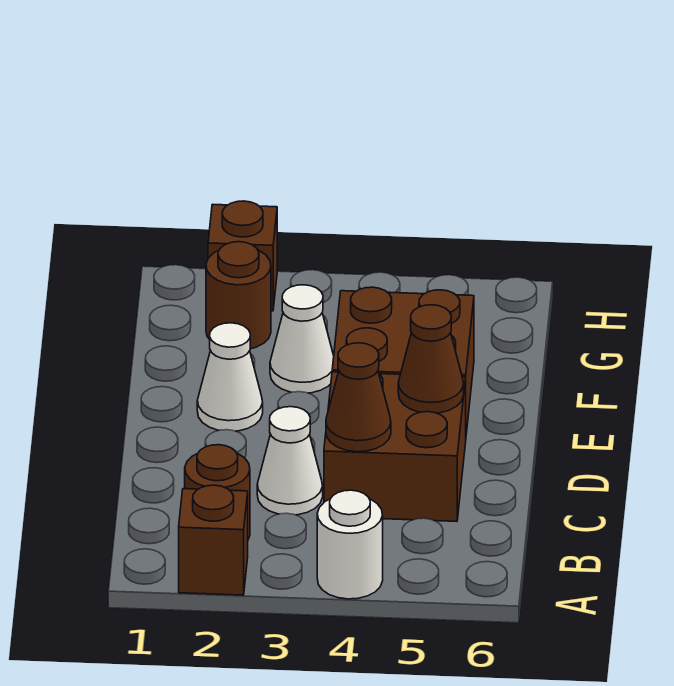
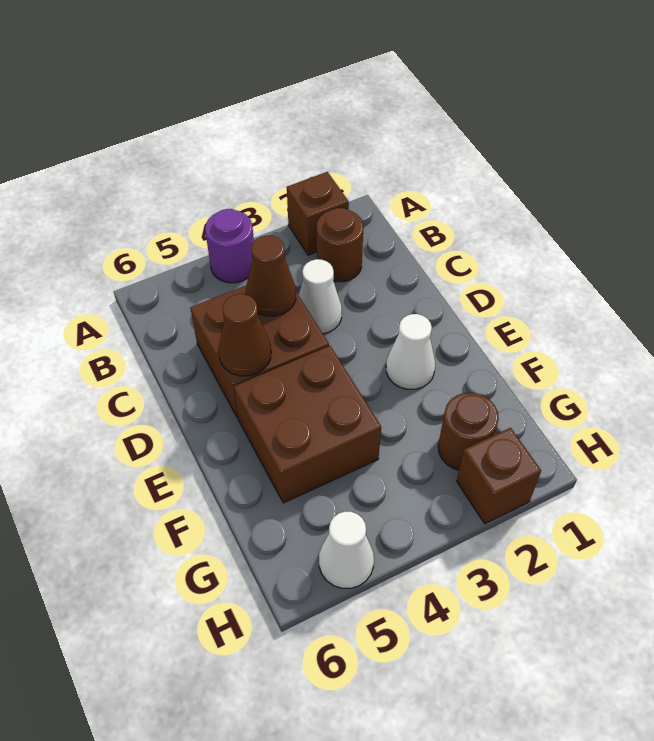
white 1x1 round brick [317,490,383,599] -> purple 1x1 round brick [205,209,254,283]
white 1x1 cone [270,285,334,393] -> white 1x1 cone moved to [319,512,374,588]

